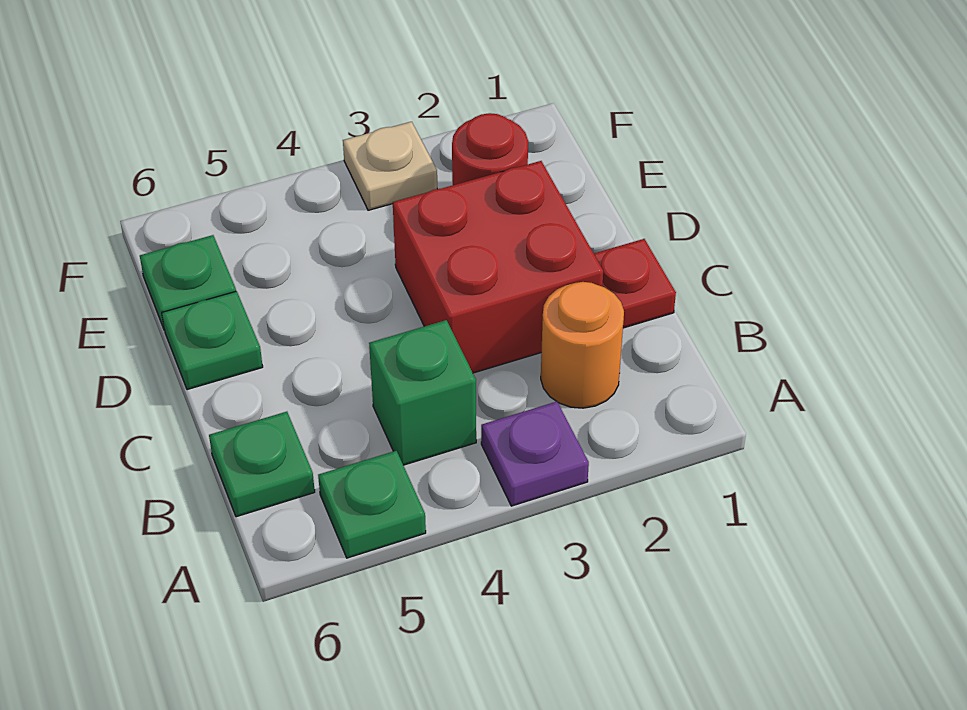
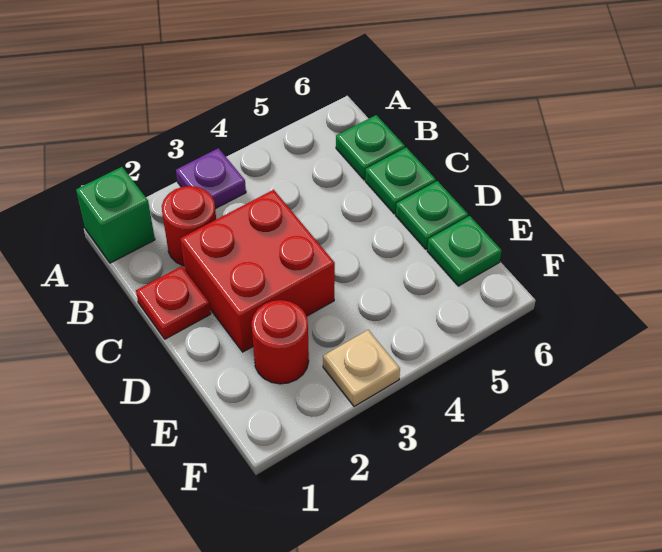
green 1x1 plate [318,451,426,558] -> green 1x1 plate moved to [365,147,436,214]
orange 1x1 round brick [541,282,624,408] -> red 1x1 round brick [162,186,216,266]
green 1x1 brick [369,320,476,465] -> green 1x1 brick moved to [76,167,155,263]

